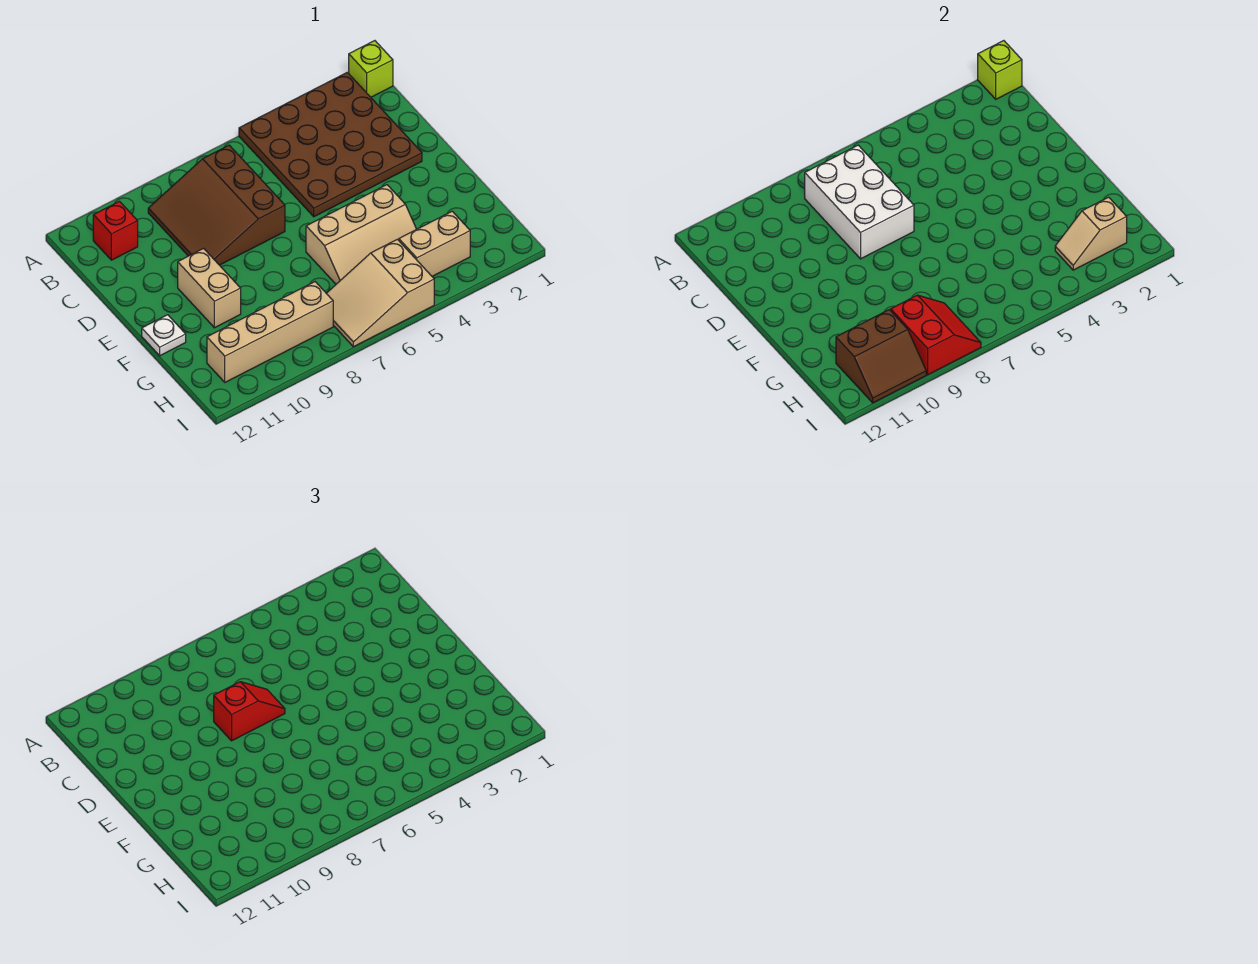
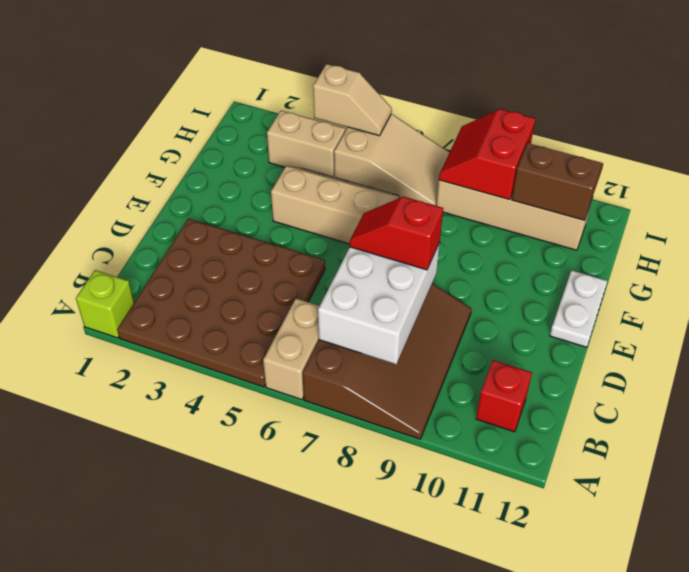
lime 1x1 brick [978,41,1022,99] -> none
brown 3x3 slope [148,145,285,265] -> brown 3x4 slope [303,283,471,439]
tan 1x2 brick [178,248,241,328] -> tan 1x2 brick moved to [263,299,319,400]
white 1x1 plate [142,315,186,356] -> white 1x2 plate [550,270,607,347]
tan 1x2 slope [1055,197,1127,270] -> tan 1x2 slope moved to [313,64,392,136]

